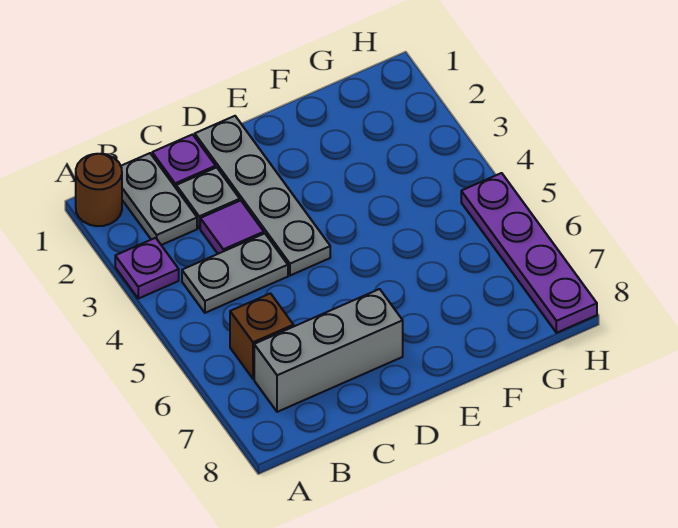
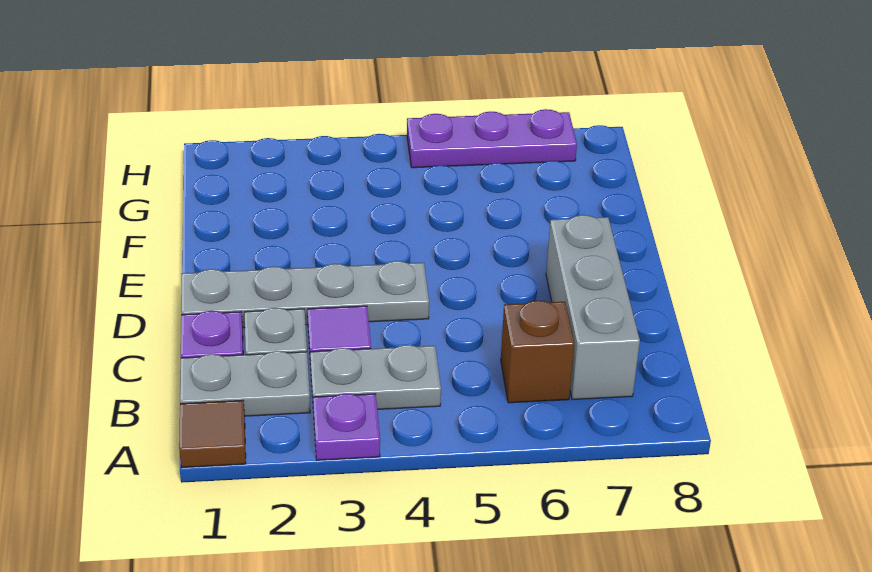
brown 1x1 round brick [76,154,122,226] -> brown 1x1 tile [179,400,246,467]
grey 1x2 plate [182,233,288,313] -> grey 1x2 plate turned to [310,345,441,409]
purple 1x4 plate [461,173,597,333] -> purple 1x3 plate [407,109,577,168]

